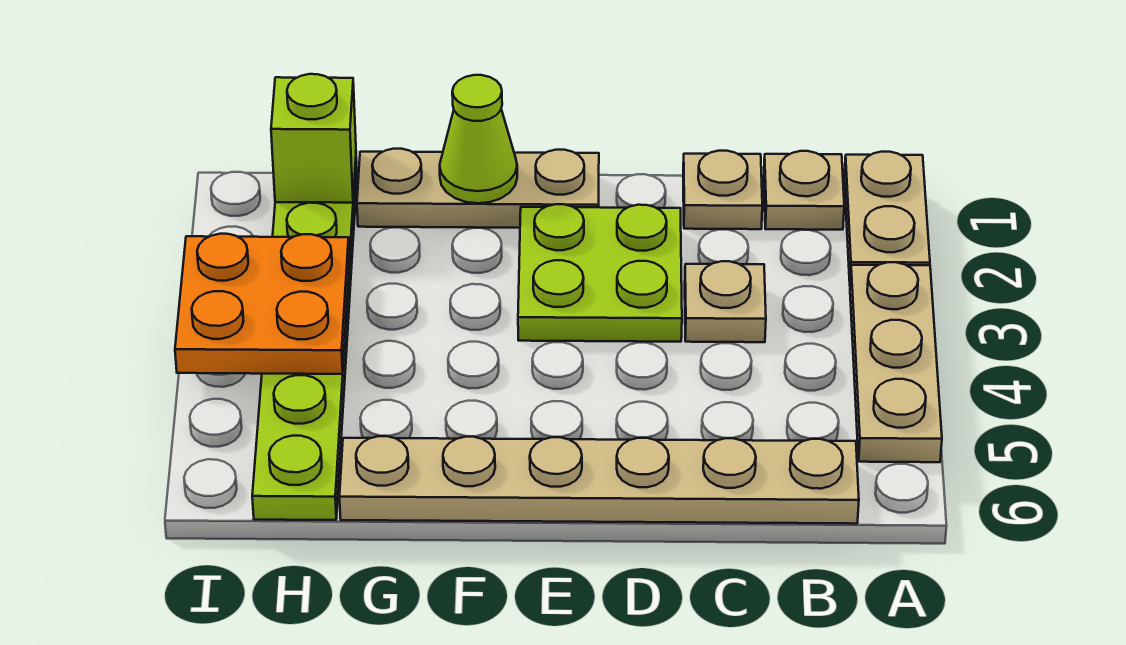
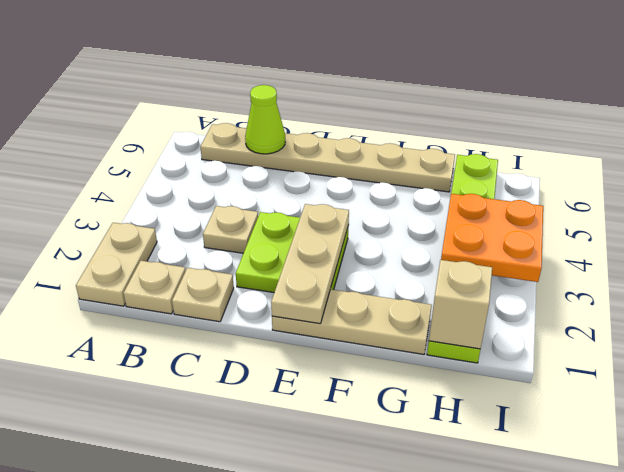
tan 1x3 plate [850,262,942,462] -> tan 1x3 plate moved to [271,204,349,324]
lime 1x1 cone [440,75,517,203] -> lime 1x1 cone moved to [245,85,285,154]
lime 1x1 brick [271,74,356,203] -> tan 1x1 brick [429,260,492,349]

